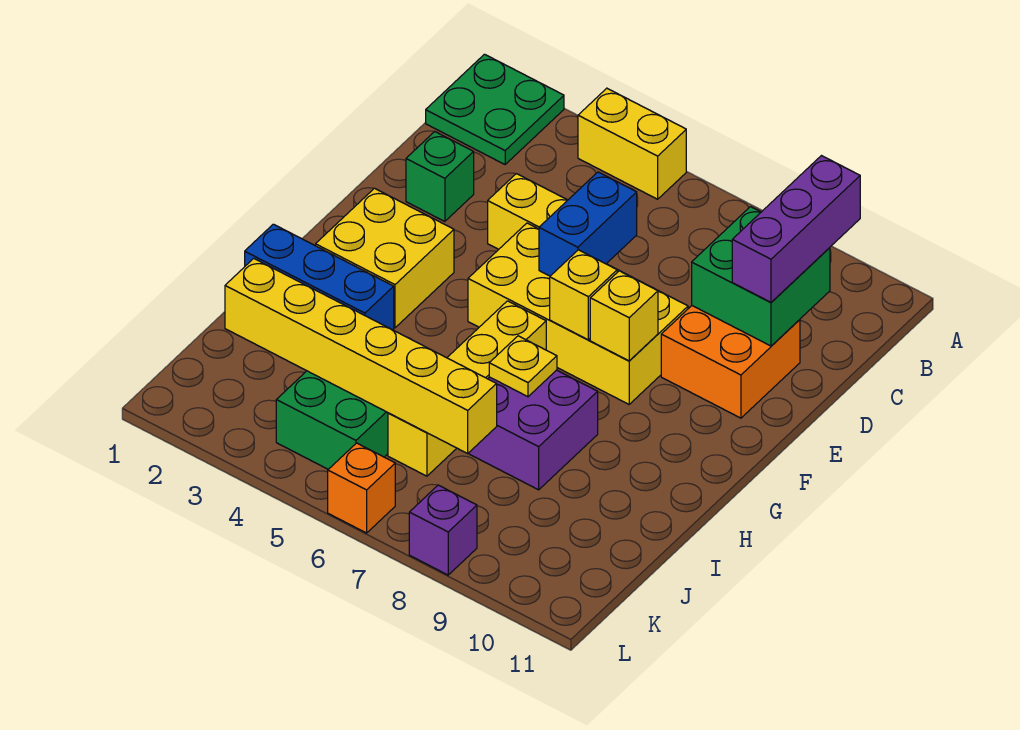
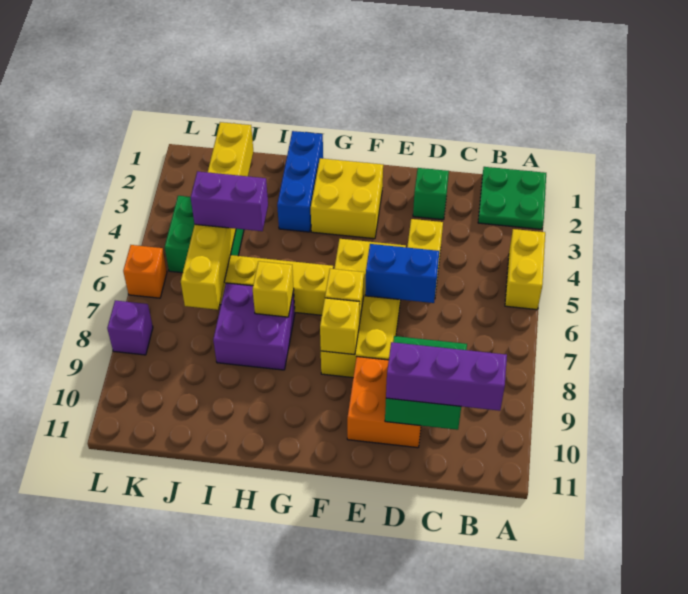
yellow 1x1 plate [489,336,557,397] -> yellow 1x1 brick [253,261,294,317]
none -> purple 1x2 brick [191,171,268,231]

